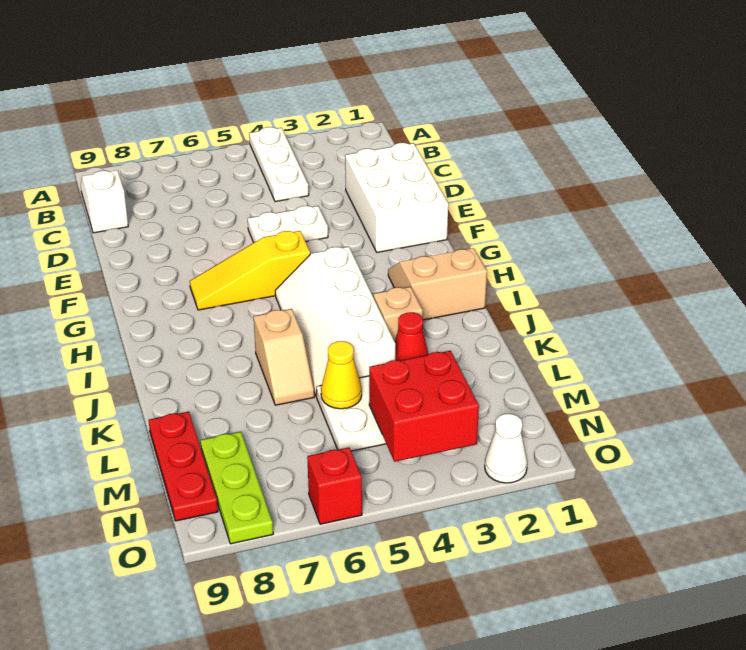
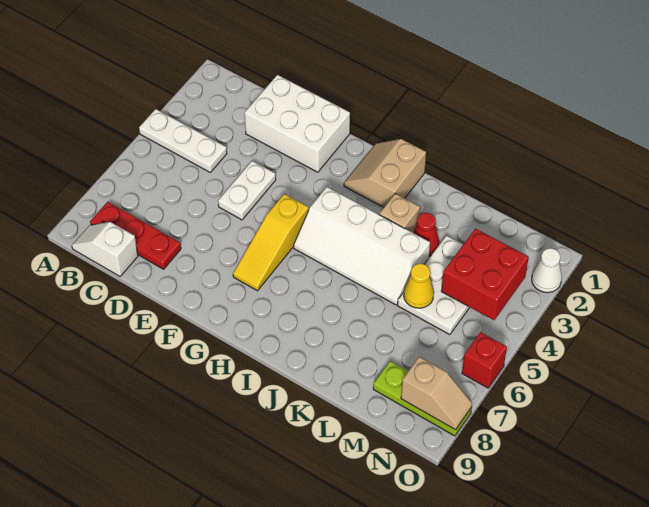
tan 1x2 slope [254,309,314,405] -> tan 1x2 slope moved to [401,357,472,430]
red 1x3 plate [149,412,218,521] -> red 1x3 plate moved to [90,202,181,269]

